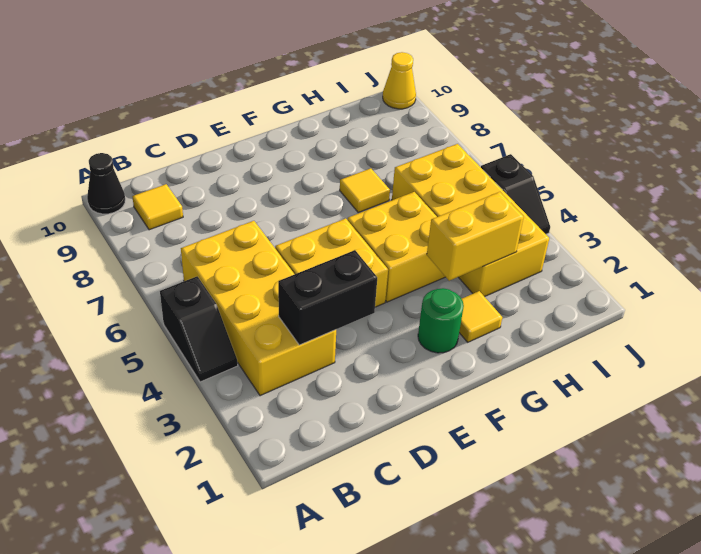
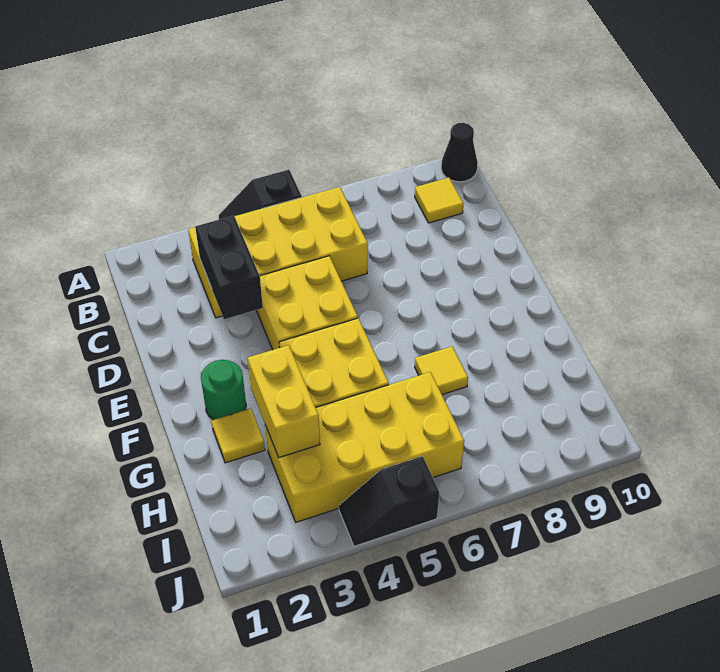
yellow 1x1 cone [383,52,416,109] -> none

